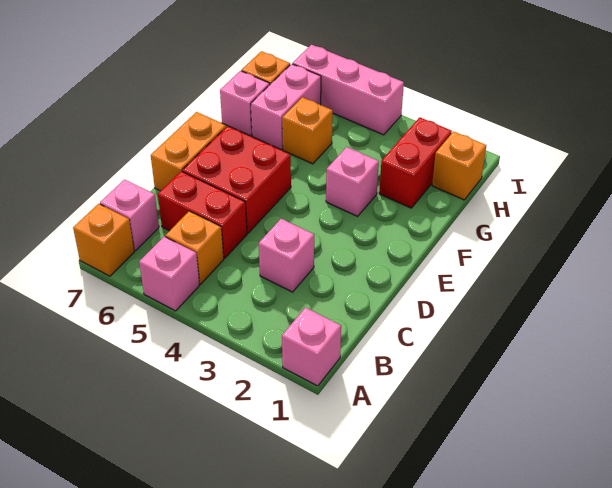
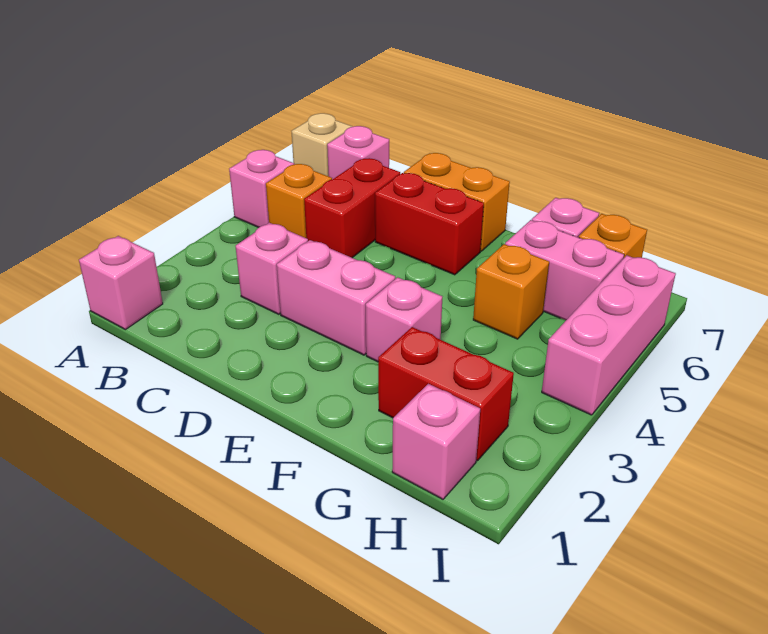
orange 1x1 brick [73,204,134,276] -> tan 1x1 brick [291,113,352,176]
none -> pink 1x2 brick [277,240,395,355]
red 2x2 brick [182,126,291,233] -> red 1x2 brick [375,173,484,275]
orange 1x1 brick [432,131,486,200] -> pink 1x1 brick [392,384,480,499]

